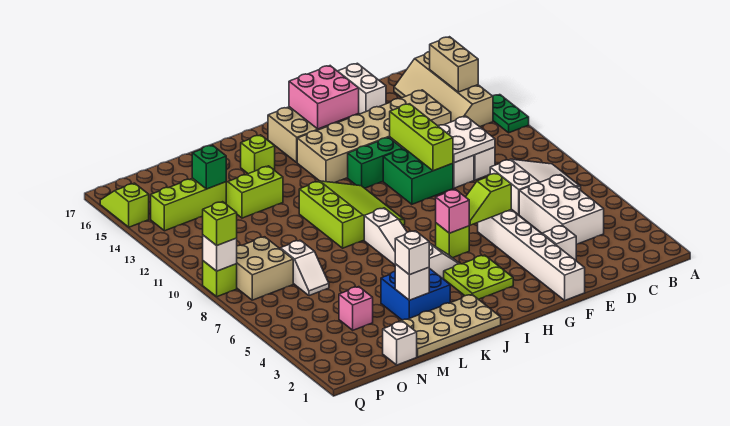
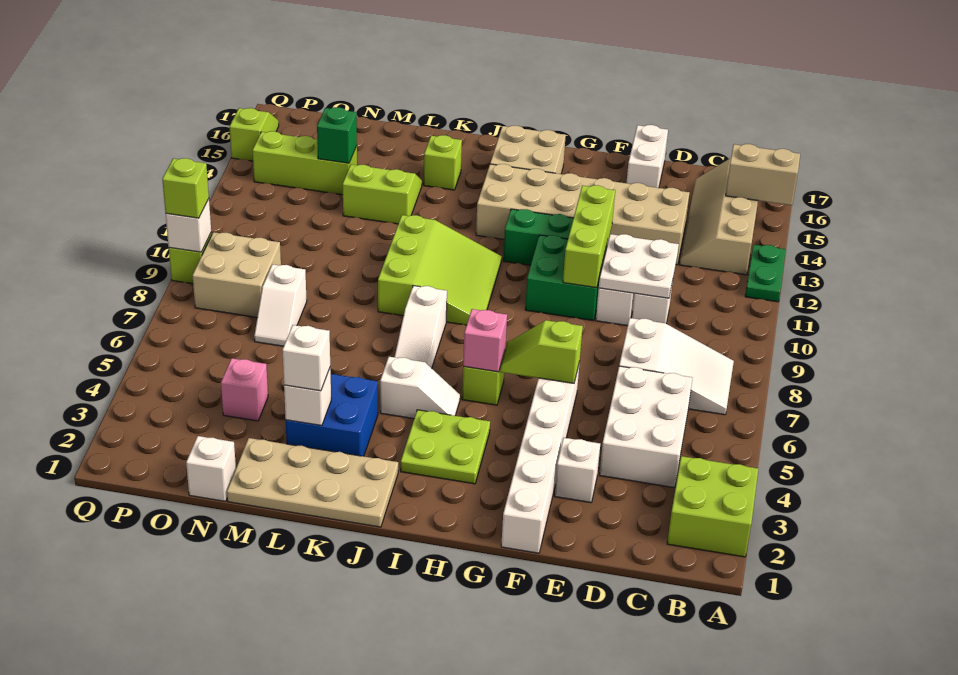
none -> lime 2x2 brick [667,456,758,557]
tan 1x2 brick [430,37,478,92] -> tan 1x2 brick turned to [726,144,800,205]
pink 2x2 brick [289,66,359,129] -> none

